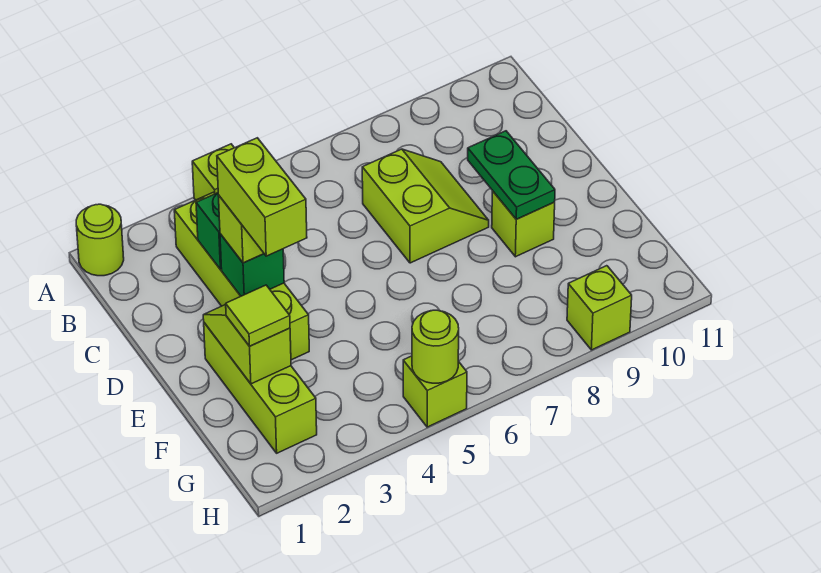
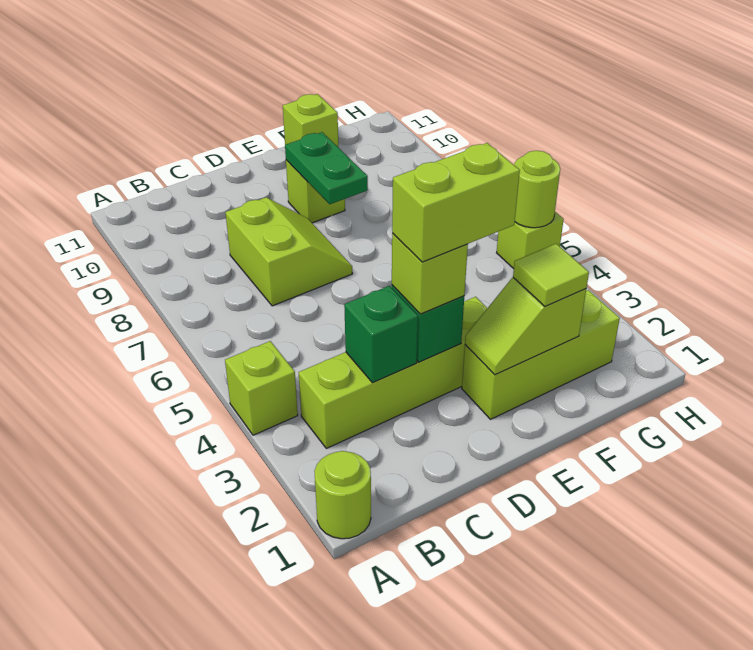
lime 2x2 slope [362,149,489,263] -> lime 2x2 slope turned to [225,198,352,306]
green 1x2 plate [468,131,555,219] -> green 1x2 plate turned to [285,132,368,204]
lime 1x1 brick [567,266,632,350] -> lime 1x1 brick moved to [283,94,338,147]

